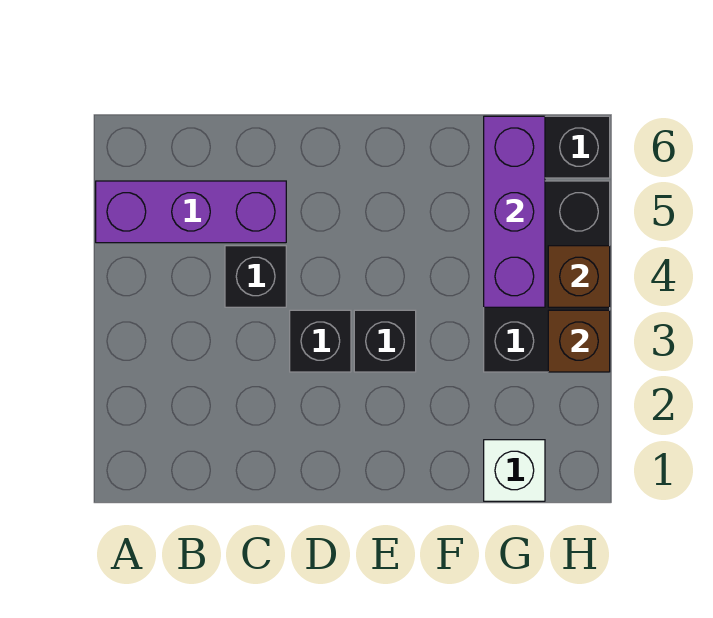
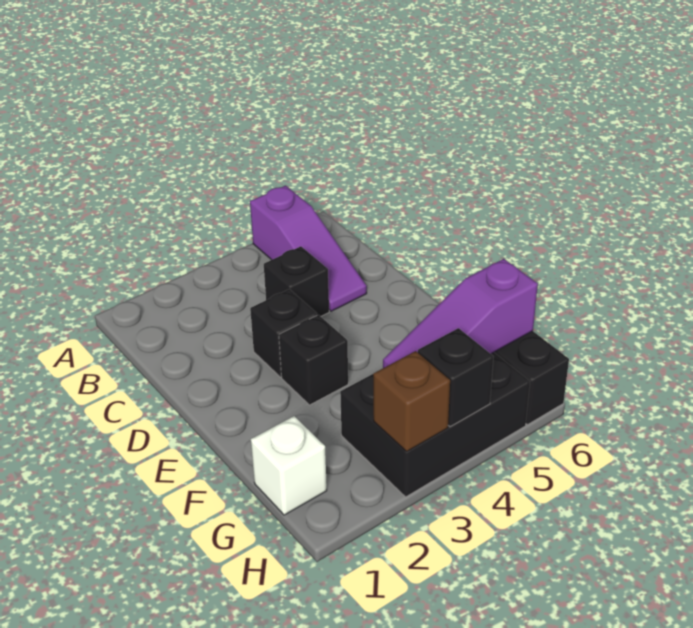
purple 1x3 brick [96,181,286,243] -> purple 1x3 slope [250,186,367,311]
purple 1x3 brick [484,116,545,307] -> purple 1x3 slope [383,259,538,368]
brown 1x1 brick [548,246,610,307] -> black 1x1 brick [418,328,494,427]

